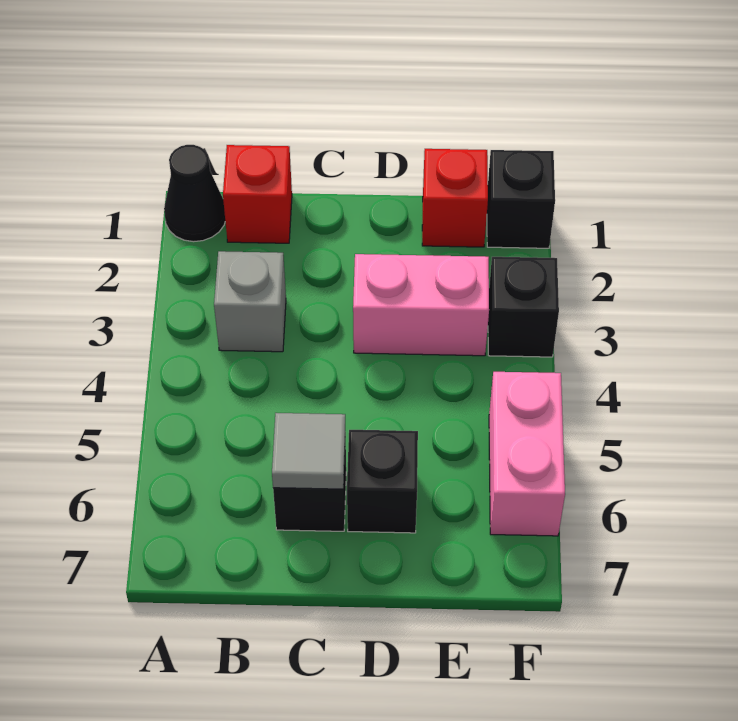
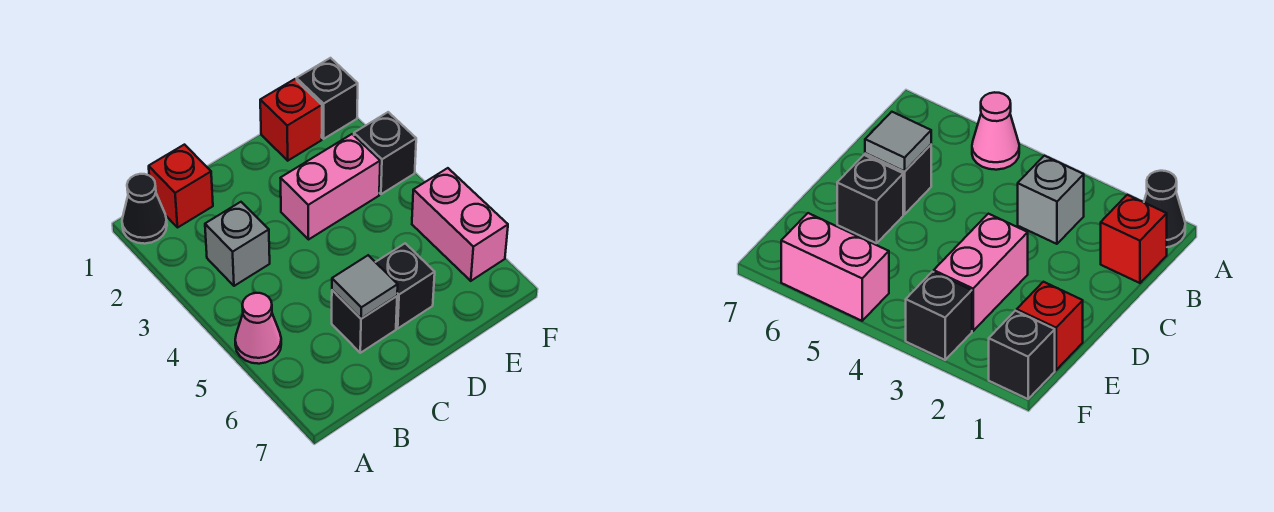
none -> pink 1x1 cone [235,293,281,364]

